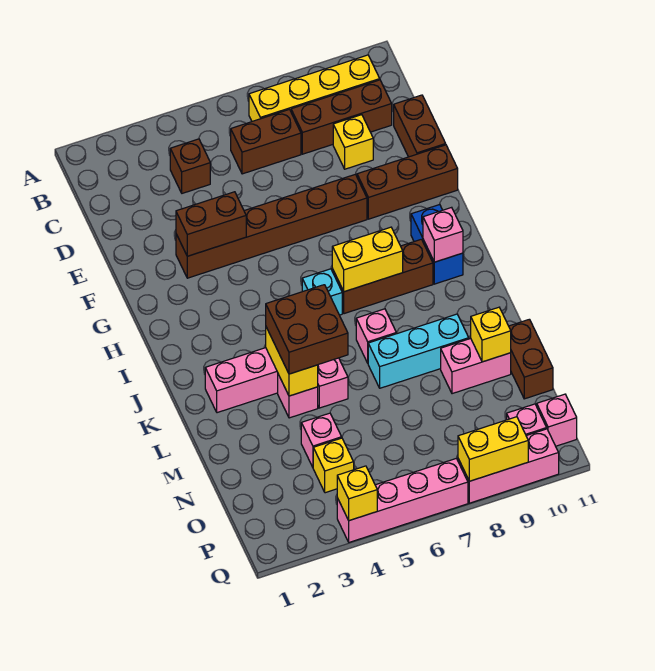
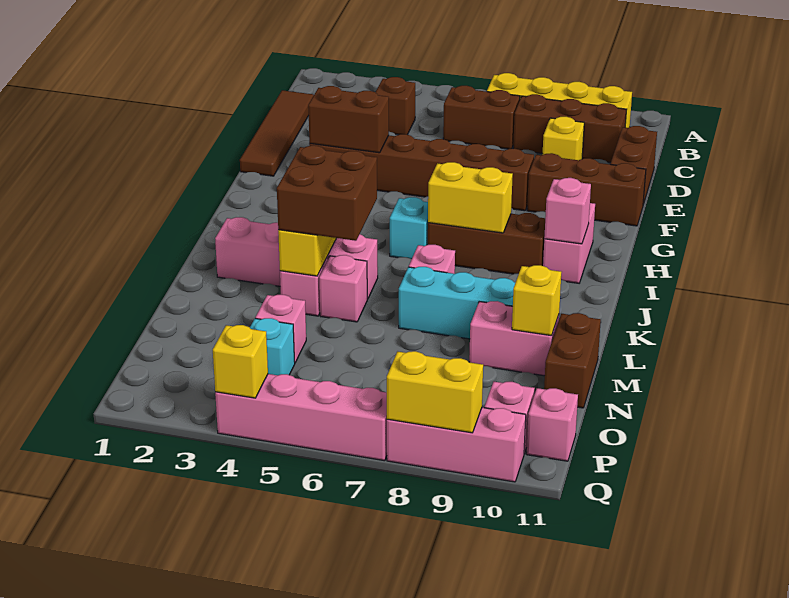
none -> brown 1x4 tile [240,90,314,176]
blue 1x2 brick [411,205,463,284] -> pink 1x2 brick [543,203,595,283]
yellow 1x1 brick [313,438,354,493] -> cyan 1x1 brick [250,318,295,375]

